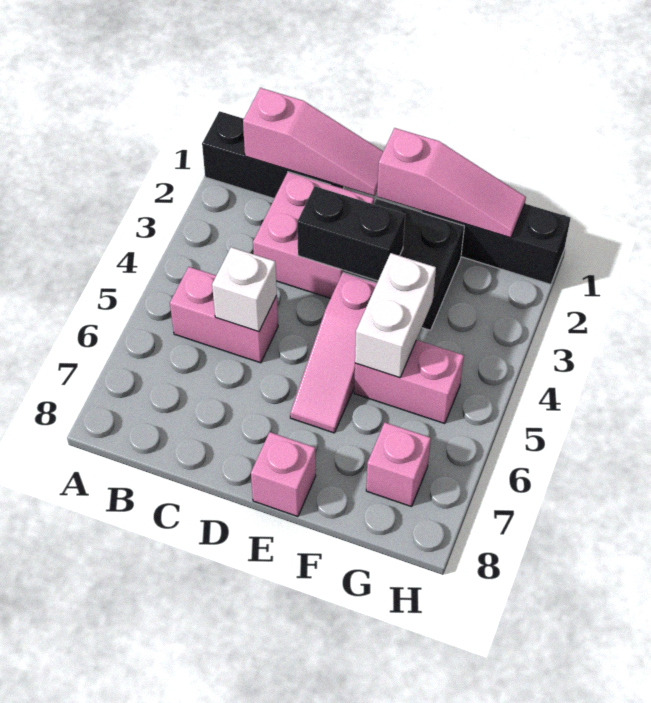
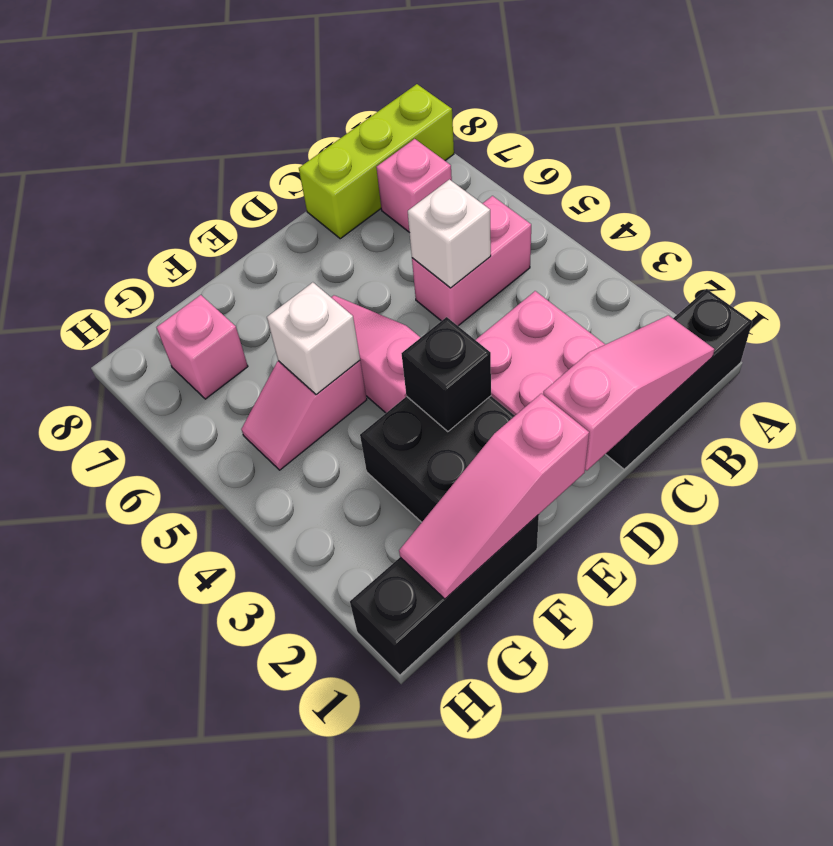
none -> lime 1x3 brick [299,84,454,239]
pink 1x3 slope [243,88,383,196] -> pink 1x3 slope turned to [543,315,715,470]
black 1x2 brick [297,186,405,281] -> black 1x1 brick [402,317,491,432]
pink 1x1 brick [251,432,316,517] -> pink 1x1 brick moved to [376,139,452,232]
white 1x2 brick [355,253,436,378] -> white 1x1 brick [267,282,360,395]
pink 1x2 brick [354,340,464,424] -> pink 1x2 slope [242,360,367,470]

